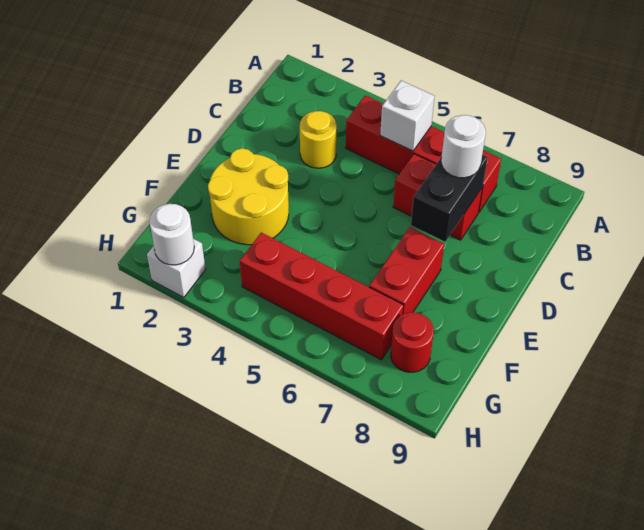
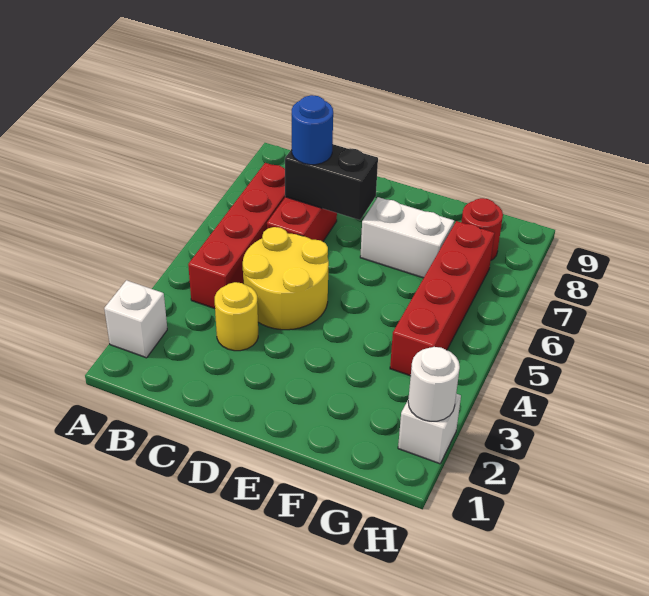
white 1x1 brick [380,81,435,151] -> white 1x1 brick moved to [104,280,167,358]
white 1x1 round brick [441,115,486,178] -> blue 1x1 round brick [292,95,333,165]
yellow 2x2 round brick [208,148,289,245] -> yellow 2x2 round brick moved to [243,227,329,330]
red 1x2 brick [369,227,444,314] -> white 1x2 brick [360,197,454,278]

